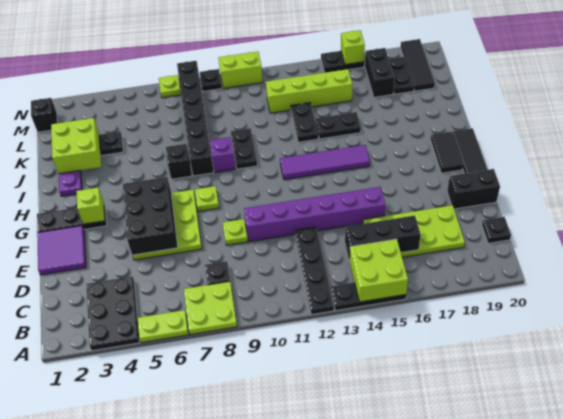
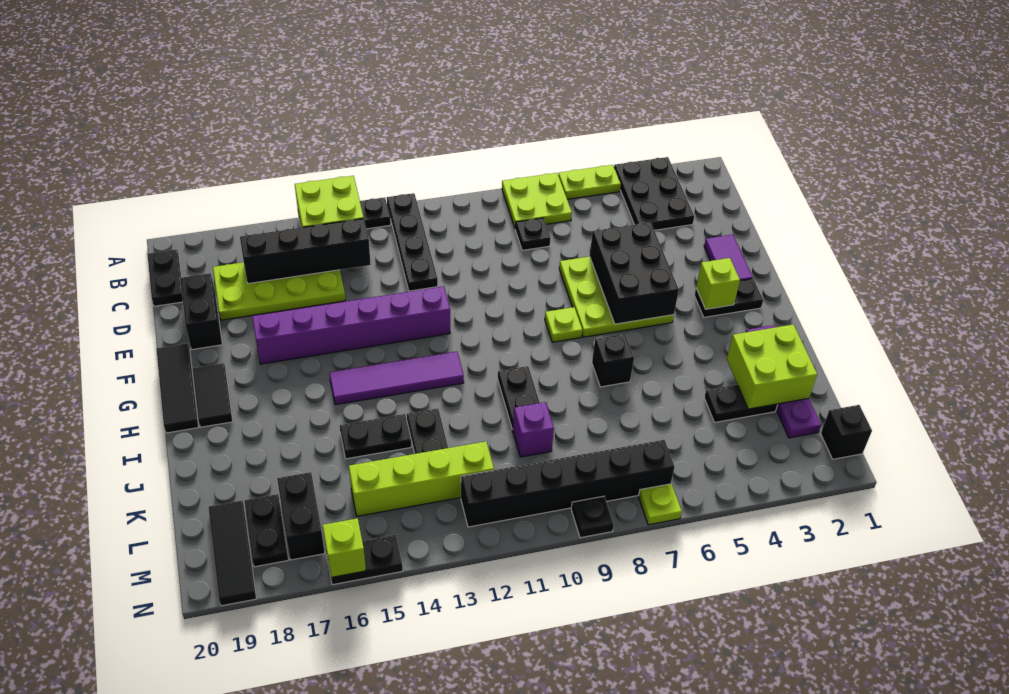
black 1x3 brick [345,216,421,260] -> black 1x4 brick [240,219,371,284]
black 1x1 plate [482,217,511,243] -> black 1x2 plate [147,249,183,306]
purple 2x2 tile [37,226,86,275] -> purple 1x2 tile [704,234,753,280]
lime 1x1 plate [223,219,248,245] -> none
purple 1x6 brick [244,187,385,242] -> purple 1x6 brick moved to [252,286,450,364]
black 1x2 brick [447,169,500,209] -> black 1x2 brick turned to [180,273,222,350]
black 1x3 plate [37,205,107,232] -> black 1x2 plate [694,278,763,317]
black 1x6 brick [177,61,214,176] -> black 1x6 brick turned to [461,440,675,527]
purple 1x1 brick [210,137,236,173] -> purple 1x1 brick moved to [512,402,554,457]
lime 1x2 brick [218,51,263,88] -> none

